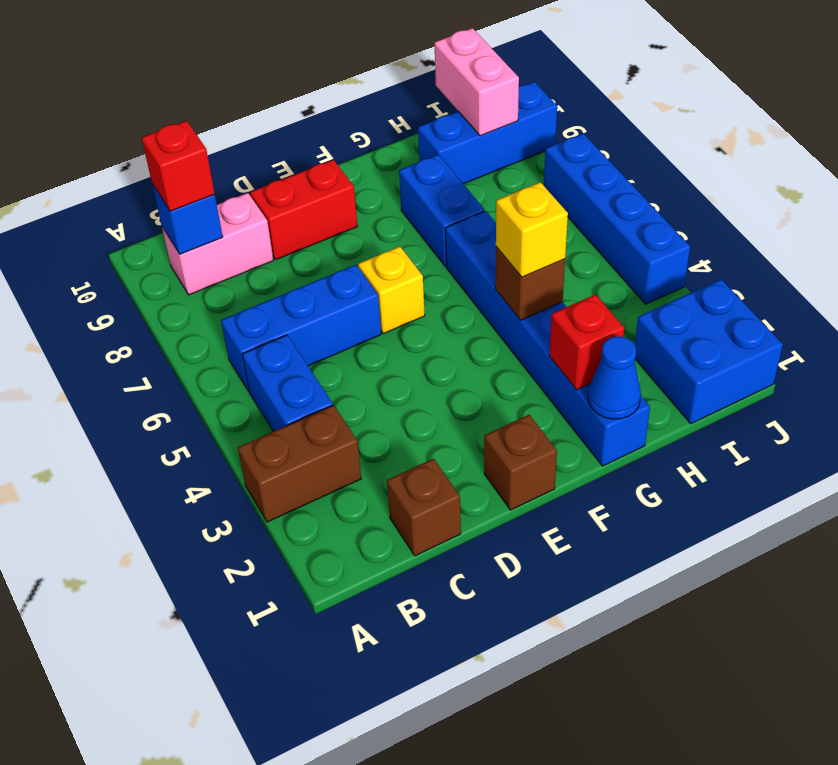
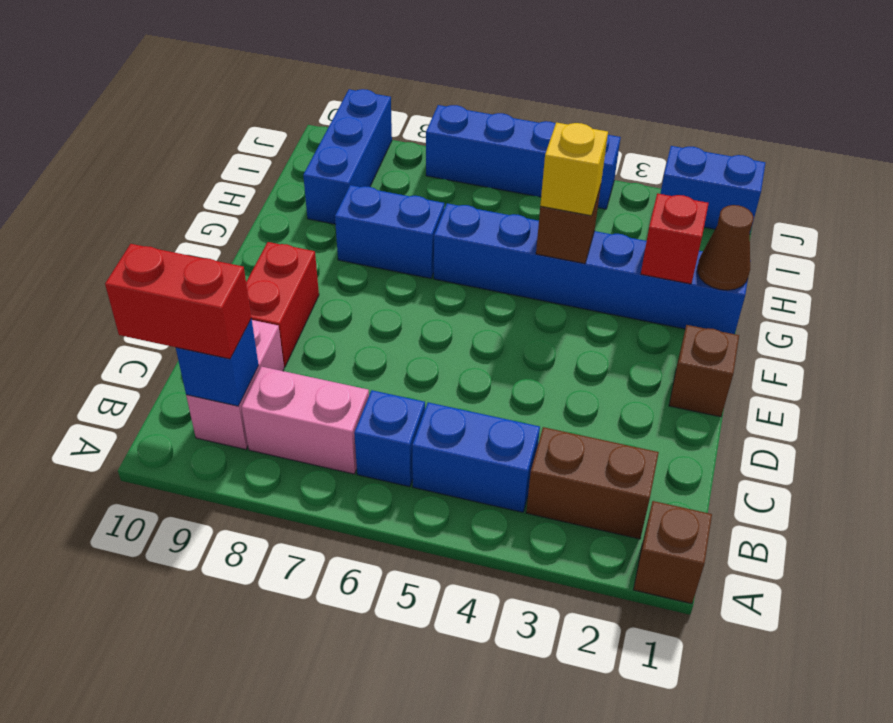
brown 1x2 brick [238,405,361,522] -> brown 1x2 brick turned to [526,427,659,539]
blue 1x3 brick [221,265,381,391] -> blue 1x1 brick [354,390,425,487]
red 1x1 brick [142,121,215,211] -> red 1x2 brick [105,244,251,359]
brown 1x1 brick [387,459,461,556] -> brown 1x1 brick moved to [634,501,712,604]
yellow 1x1 brick [358,247,425,334] -> none
blue 1x1 cone [588,336,641,419] -> brown 1x1 cone [697,205,754,290]
blue 2x2 brick [635,279,783,424] -> blue 1x2 brick [660,146,765,232]
pink 1x2 brick [435,28,519,136] -> pink 1x2 brick moved to [241,367,369,474]

